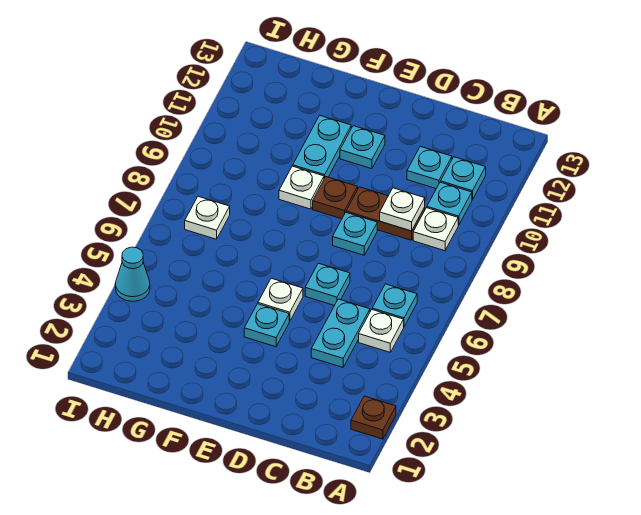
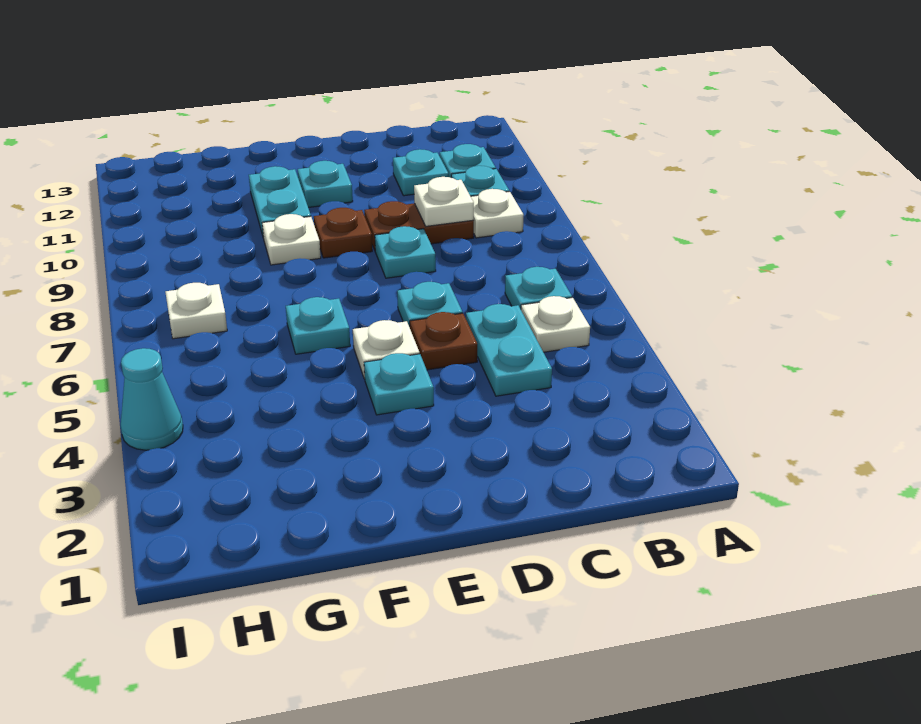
brown 1x1 plate [351,396,396,439] -> brown 1x1 plate moved to [410,312,477,370]
none -> cyan 1x1 plate [286,297,350,354]

